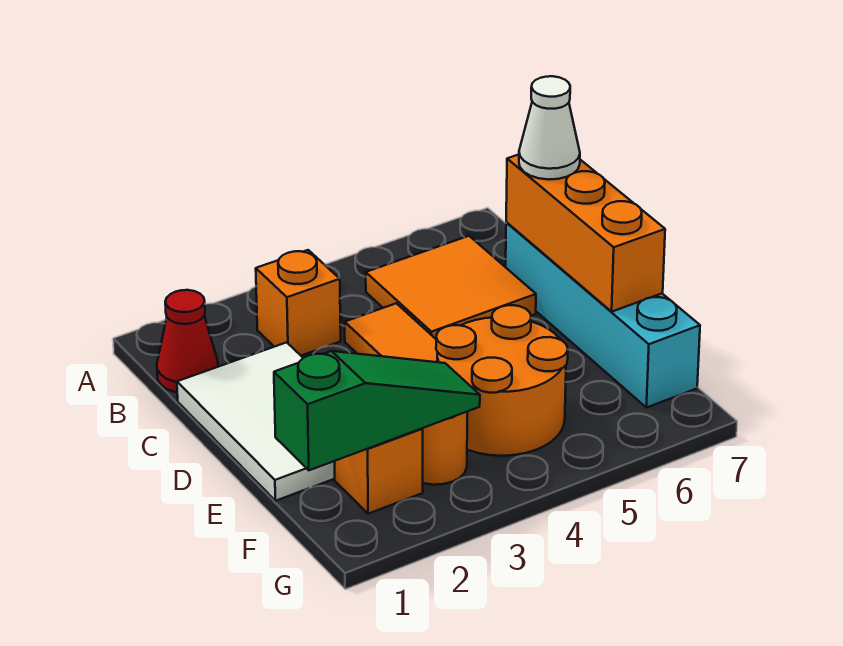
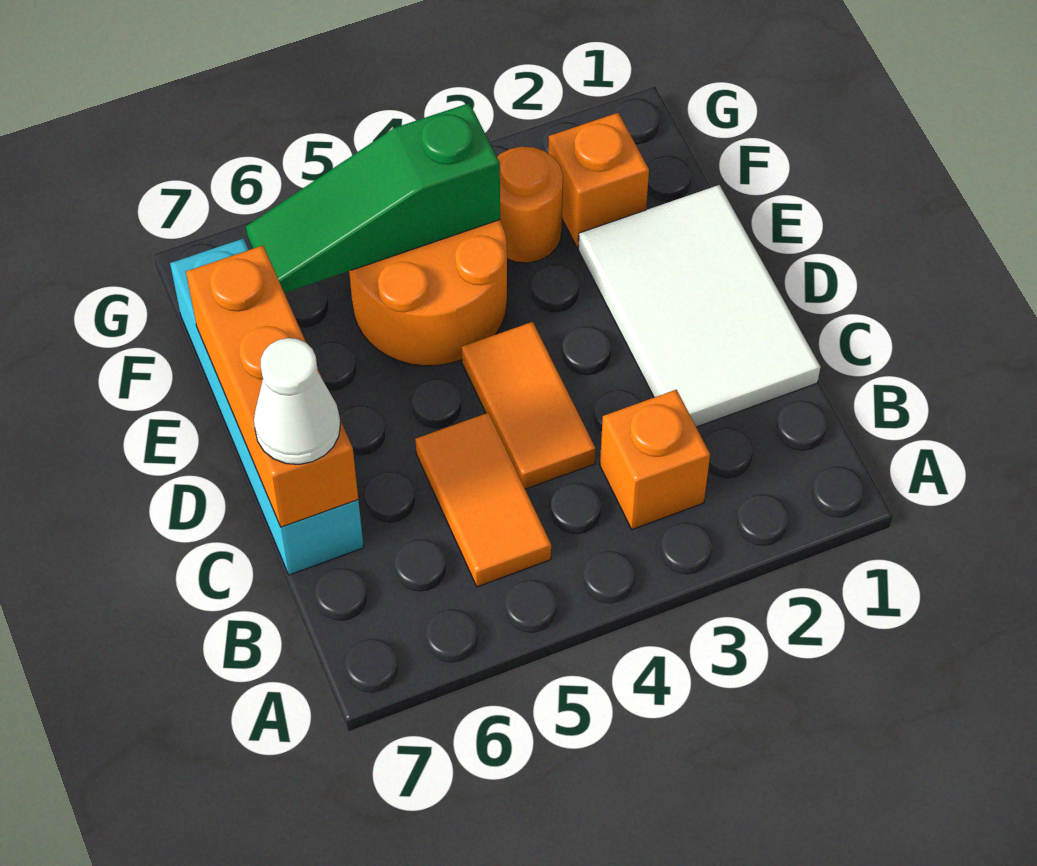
red 1x1 cone [157,290,218,392] -> none
orange 2x2 tile [366,236,536,339] -> orange 1x2 tile [415,413,551,587]
green 1x3 slope [274,351,480,470] -> green 1x3 slope moved to [246,103,500,293]

